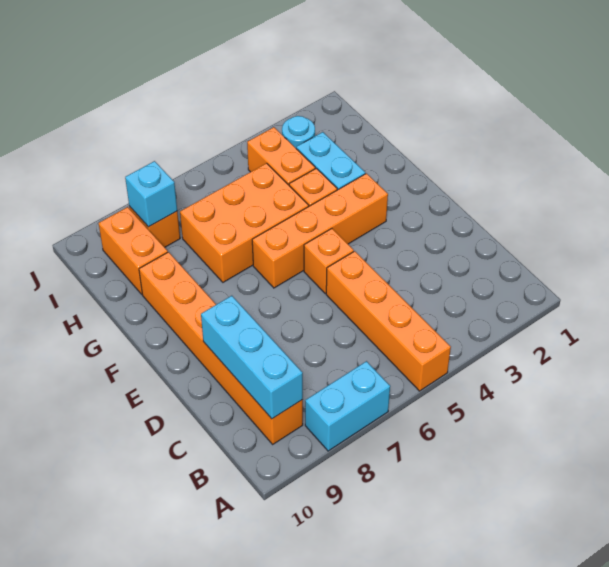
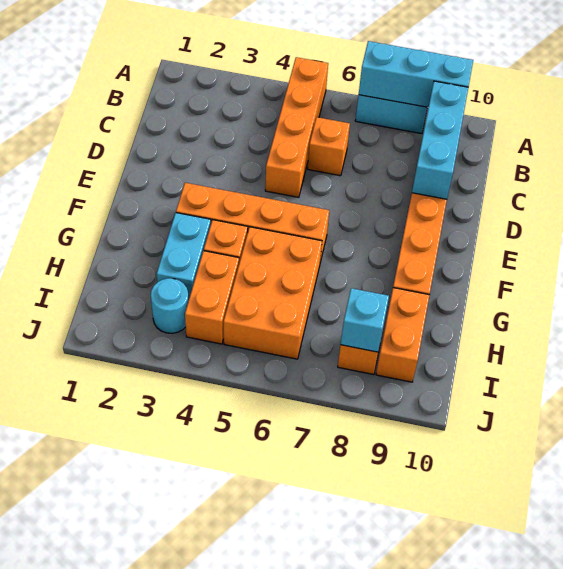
none -> cyan 1x3 brick [359,41,473,107]
orange 1x1 brick [304,229,354,293] -> orange 1x1 brick moved to [308,117,350,176]
orange 2x3 brick [180,163,309,282] -> orange 2x3 brick turned to [223,227,322,359]

